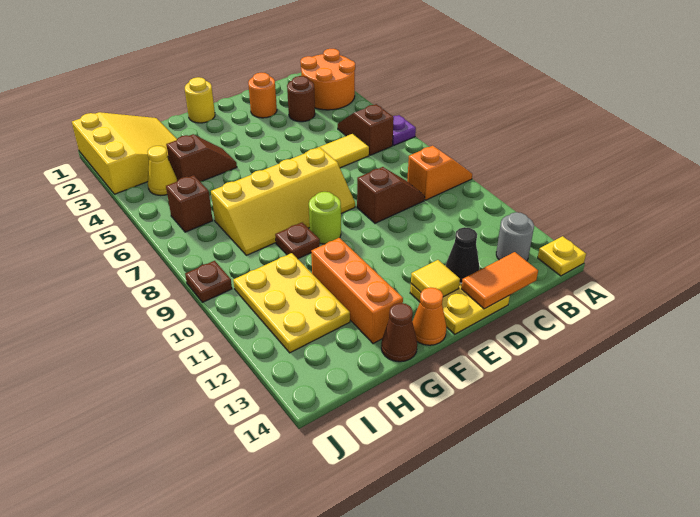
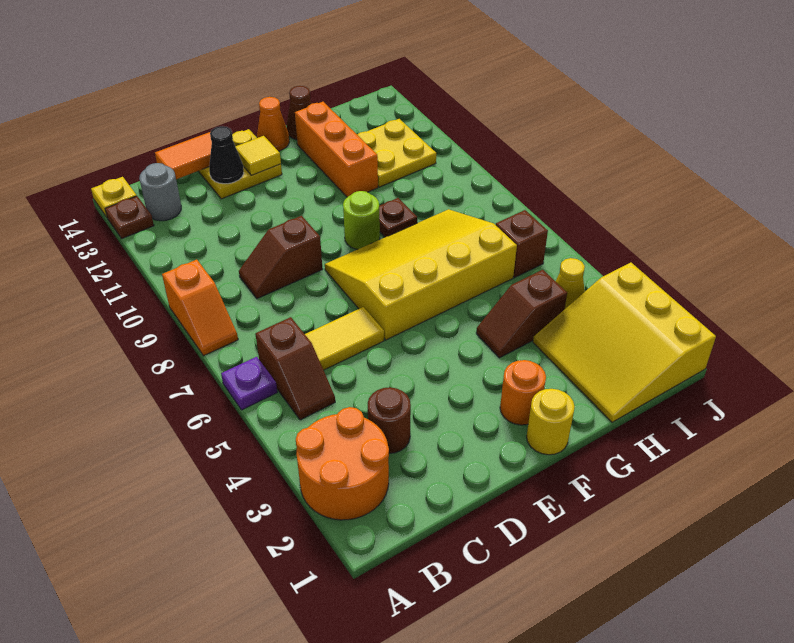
orange 1x2 slope [407,146,472,200] -> orange 1x2 slope turned to [162,260,238,356]
orange 1x1 round brick [248,73,277,118] -> orange 1x1 round brick moved to [500,360,546,425]
yellow 2x4 slope [211,148,355,255] -> yellow 3x4 slope [325,209,517,340]
yellow 2x3 plate [233,253,350,353] -> yellow 2x2 plate [357,119,436,187]
brown 1x1 plate [185,261,232,302] -> brown 1x1 plate moved to [105,196,154,239]

